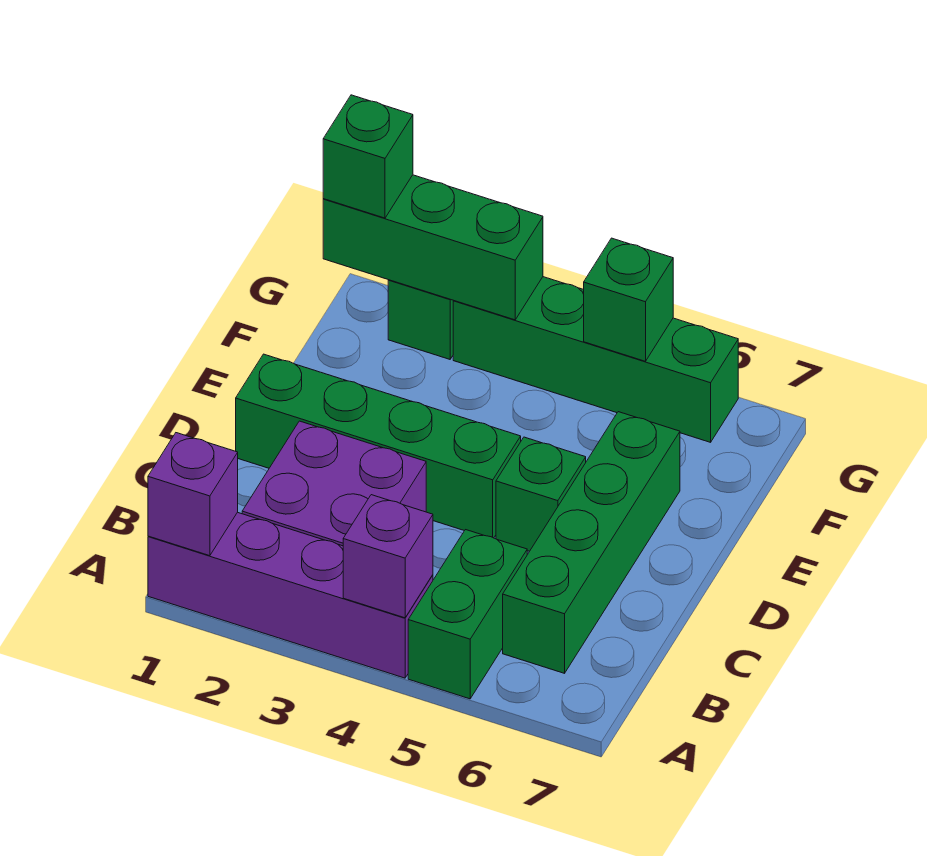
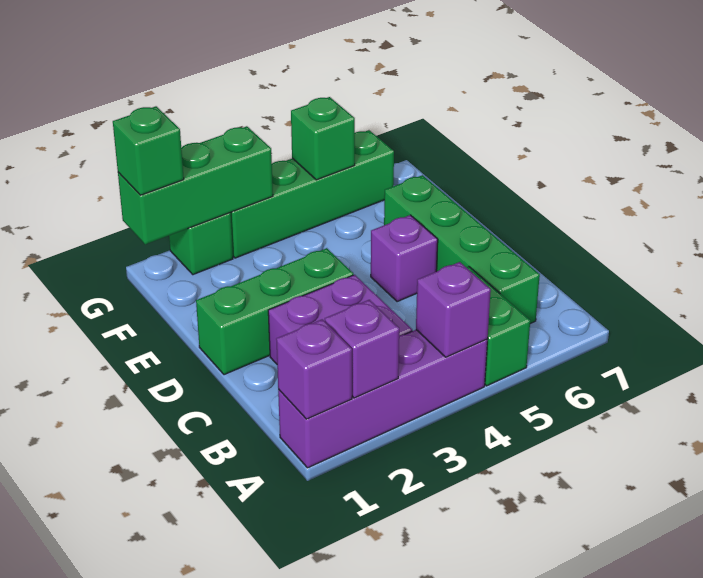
none -> purple 1x1 brick [325,300,399,398]
green 1x4 brick [236,354,521,538] -> green 1x3 brick [196,248,353,375]
green 1x1 brick [496,437,586,551] -> purple 1x1 brick [371,215,438,302]

